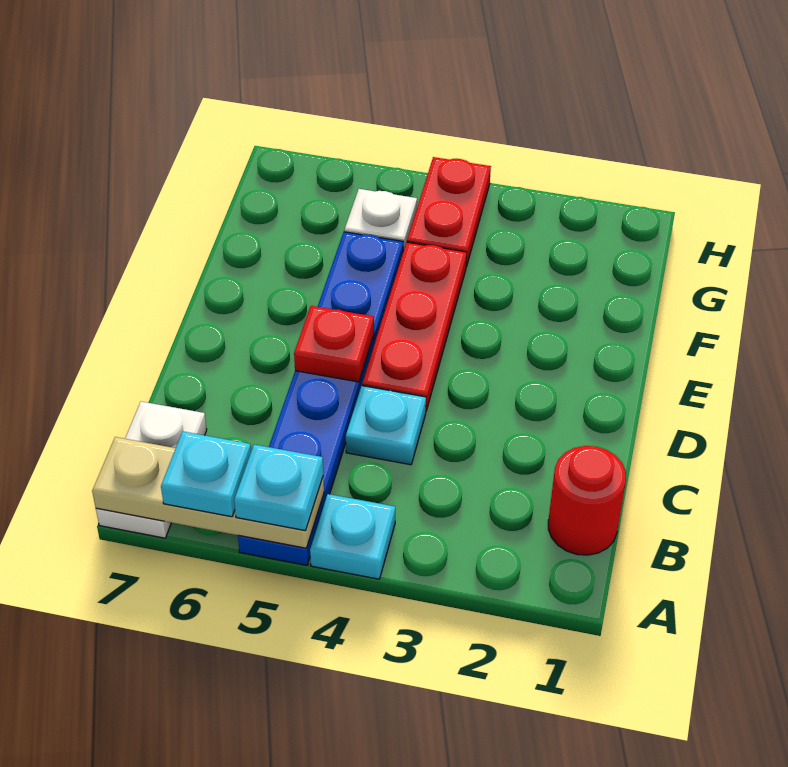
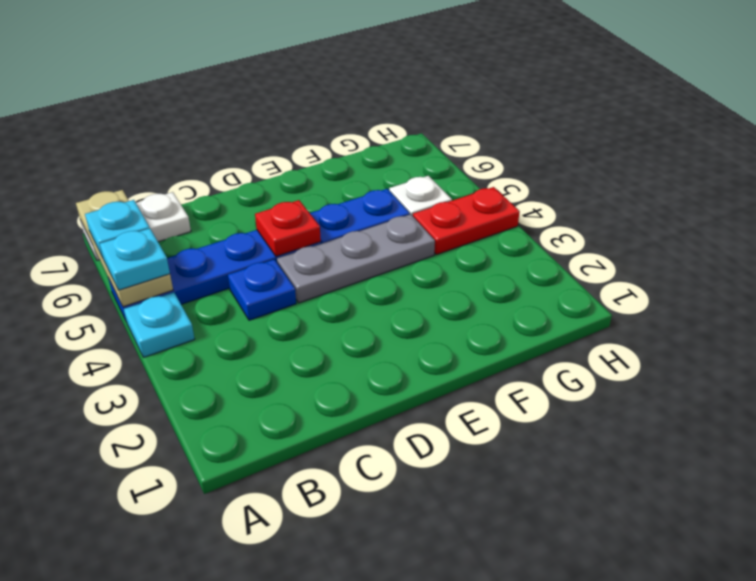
red 1x1 round brick [548,446,626,555] -> none
cyan 1x1 plate [346,386,426,465] -> blue 1x1 plate [228,259,296,320]
red 1x3 plate [362,242,467,411] -> grey 1x3 plate [277,214,435,303]

